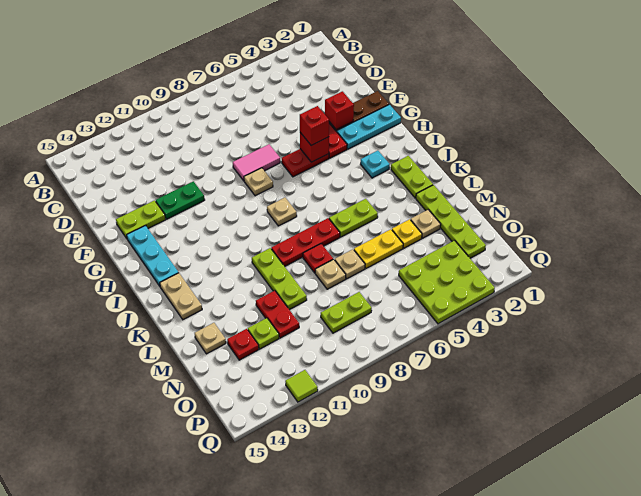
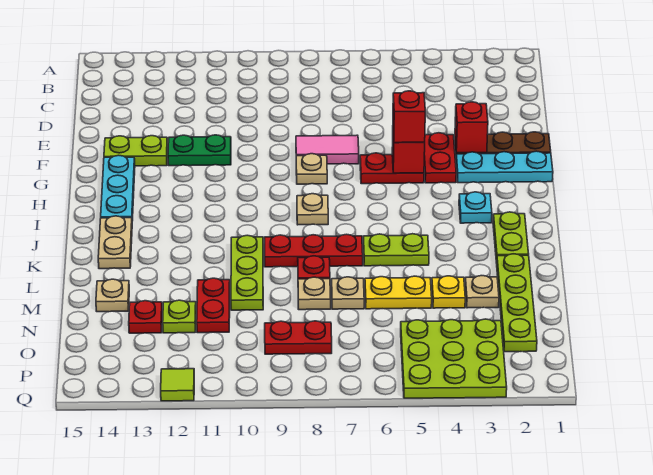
lime 1x2 plate [321,292,372,333] -> red 1x2 plate [265,321,332,354]

